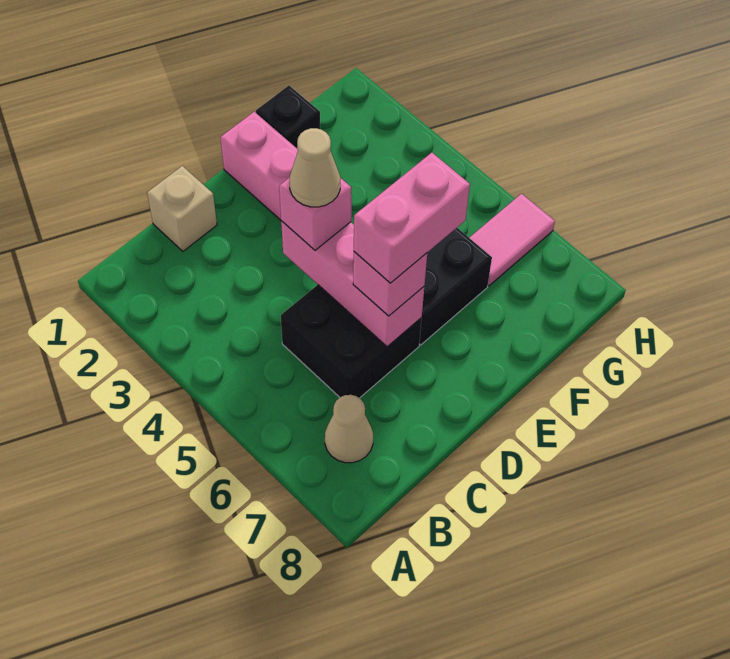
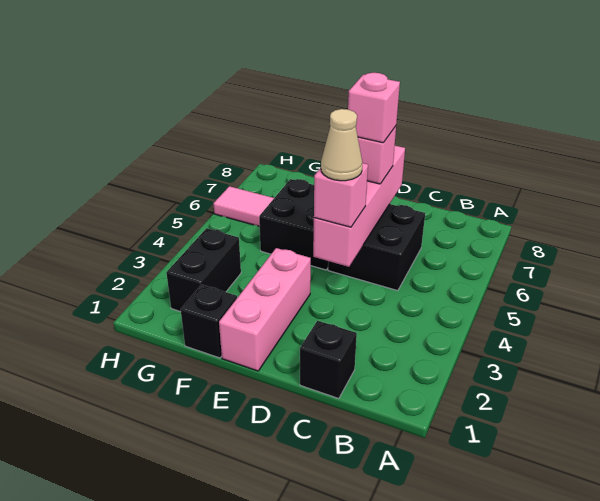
tan 1x1 cone [325,395,373,463] -> none
tan 1x1 brick [147,166,217,251] -> black 1x1 brick [300,321,357,399]
pink 1x3 brick [281,221,424,347] -> pink 1x4 brick [313,146,405,267]
pink 1x2 brick [354,153,470,283] -> pink 1x1 brick [348,73,400,143]
none -> black 1x2 brick [166,228,241,312]

